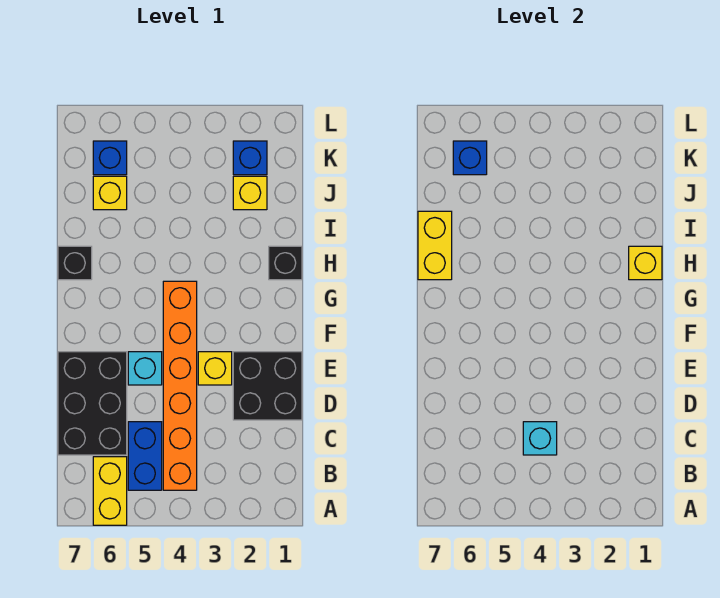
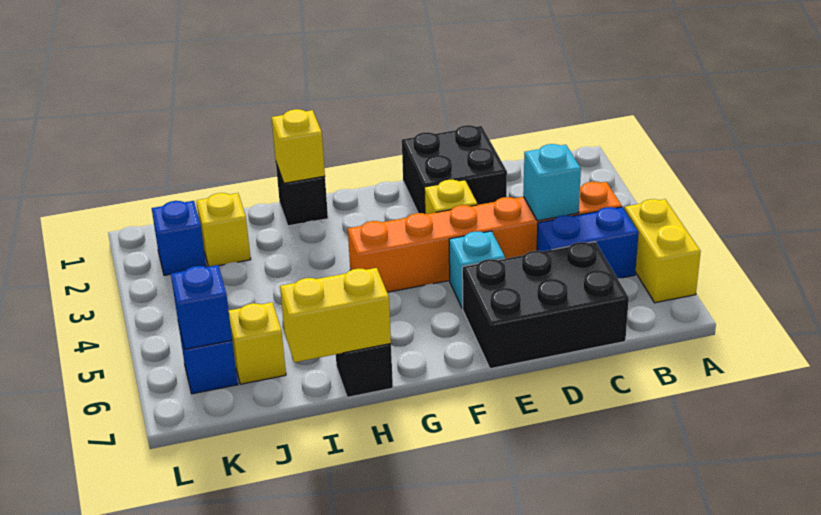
yellow 1x2 brick [93,457,127,525] -> yellow 1x2 brick turned to [624,199,701,303]

